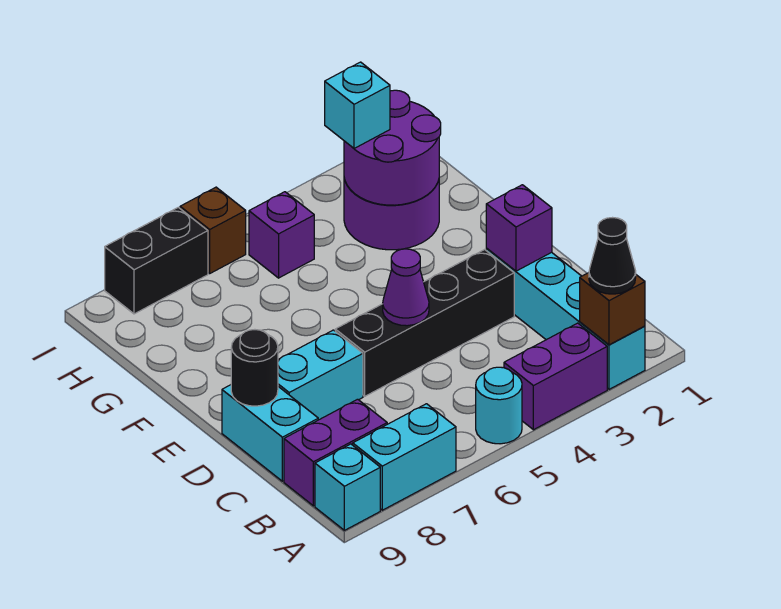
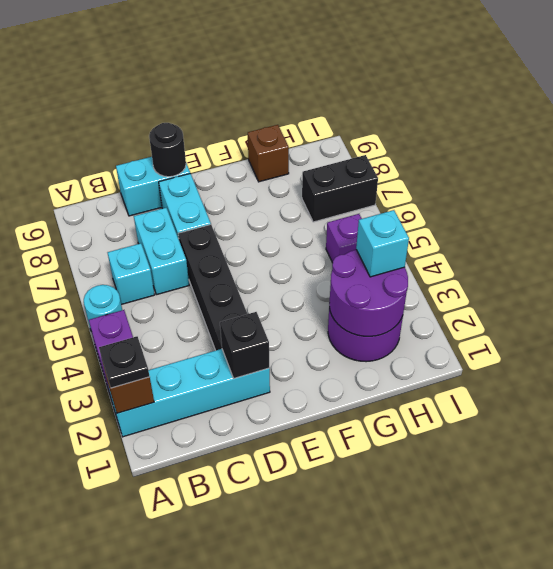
black 1x1 cone [589,218,636,294] -> black 1x1 plate [99,336,150,388]
cyan 1x2 brick [353,404,456,510] -> cyan 1x2 brick moved to [134,208,189,295]
cyan 1x1 brick [315,444,380,530] -> cyan 1x1 brick moved to [108,243,155,305]
purple 1x2 brick [284,399,387,506] -> none
purple 1x1 brick [486,185,552,271] -> black 1x1 brick [220,312,270,379]
purple 1x1 cone [383,249,429,326] -> none
brown 1x1 brick [180,187,246,273] -> brown 1x1 brick moved to [248,125,289,182]
black 1x2 brick [105,207,208,314] -> black 1x2 brick turned to [302,155,378,222]

